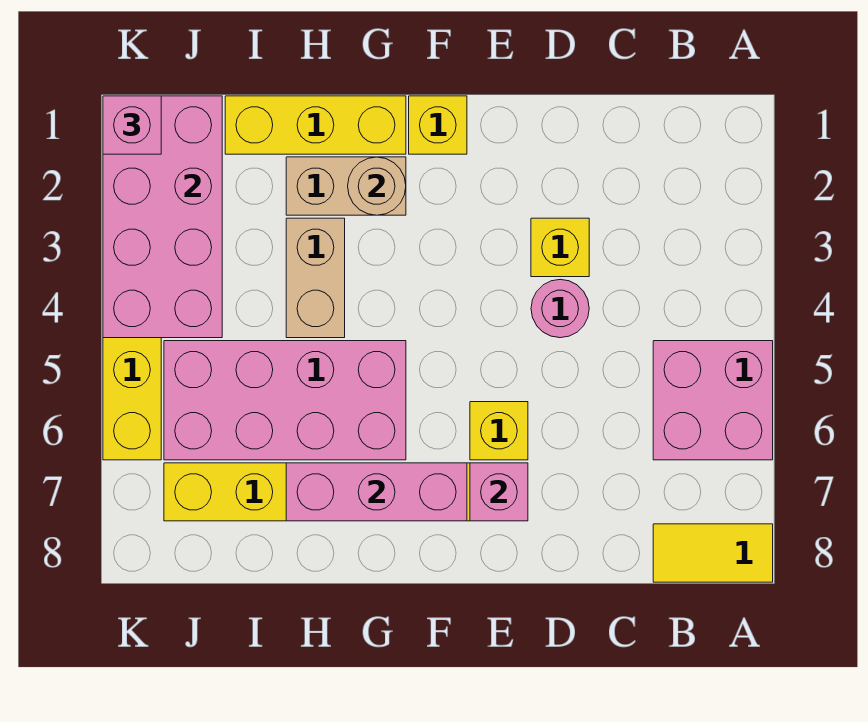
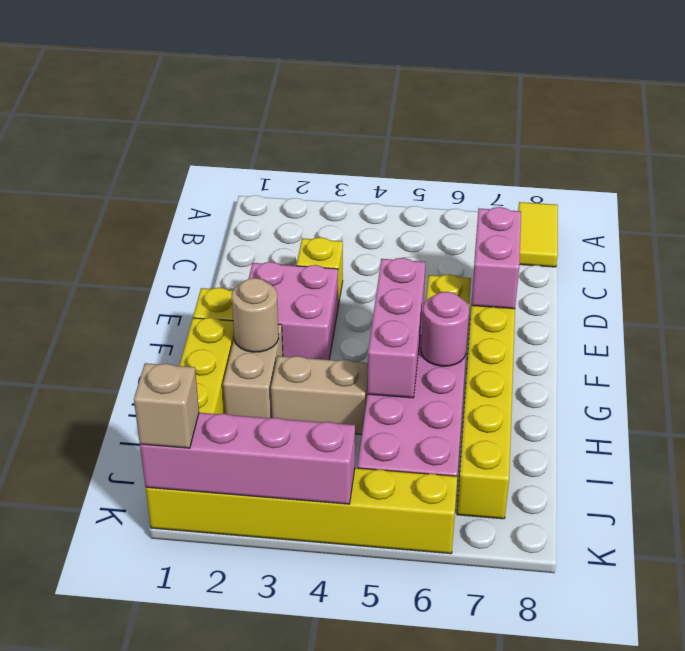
pink 2x2 brick [653,341,773,460] -> pink 2x2 brick moved to [249,262,338,360]
pink 1x1 round brick [531,279,589,338] -> pink 1x1 round brick moved to [421,292,469,366]
pink 1x1 brick [470,463,528,521] -> pink 1x2 brick [471,207,521,309]
pink 1x3 brick [286,463,467,521] -> pink 1x3 brick moved to [367,258,426,398]
pink 2x4 brick [103,96,222,338] -> pink 1x4 brick [140,413,355,504]
pink 1x1 brick [103,96,161,154] -> tan 1x1 brick [134,363,199,448]

